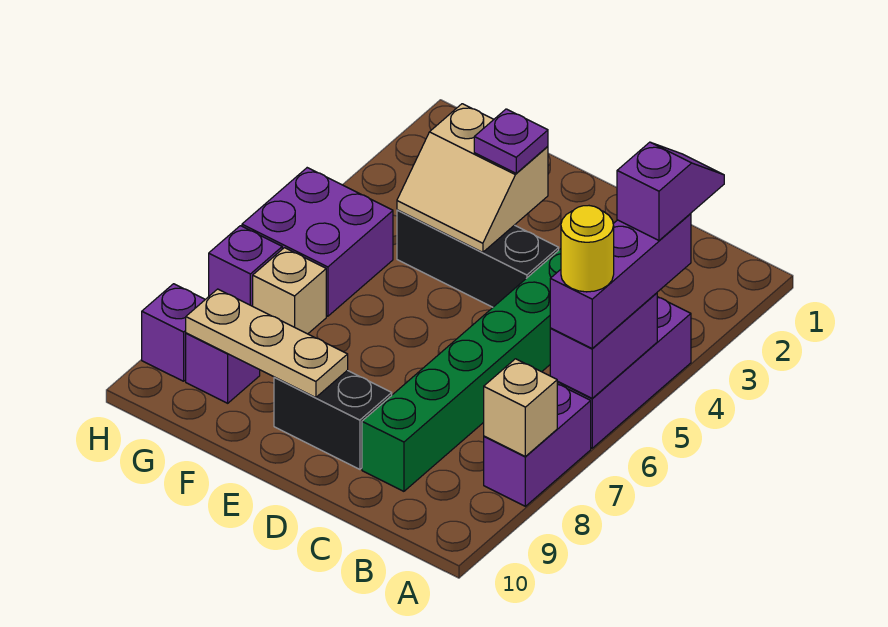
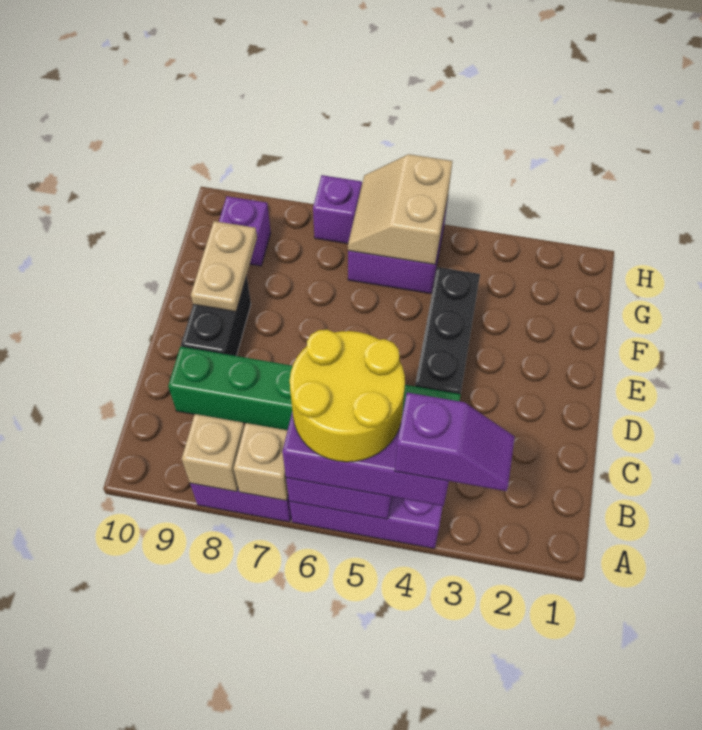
yellow 1x1 round brick [561,206,614,292] -> yellow 2x2 round brick [290,330,405,462]
tan 2x2 slope [397,104,548,252] -> tan 2x2 slope moved to [348,154,453,265]
purple 1x1 plate [474,109,548,173] -> none
tan 1x3 plate [186,289,348,398] -> tan 1x2 plate [191,221,257,312]
tan 1x1 brick [253,248,326,334] -> tan 1x1 brick moved to [234,423,288,501]
purple 1x1 brick [142,284,205,381] -> none

